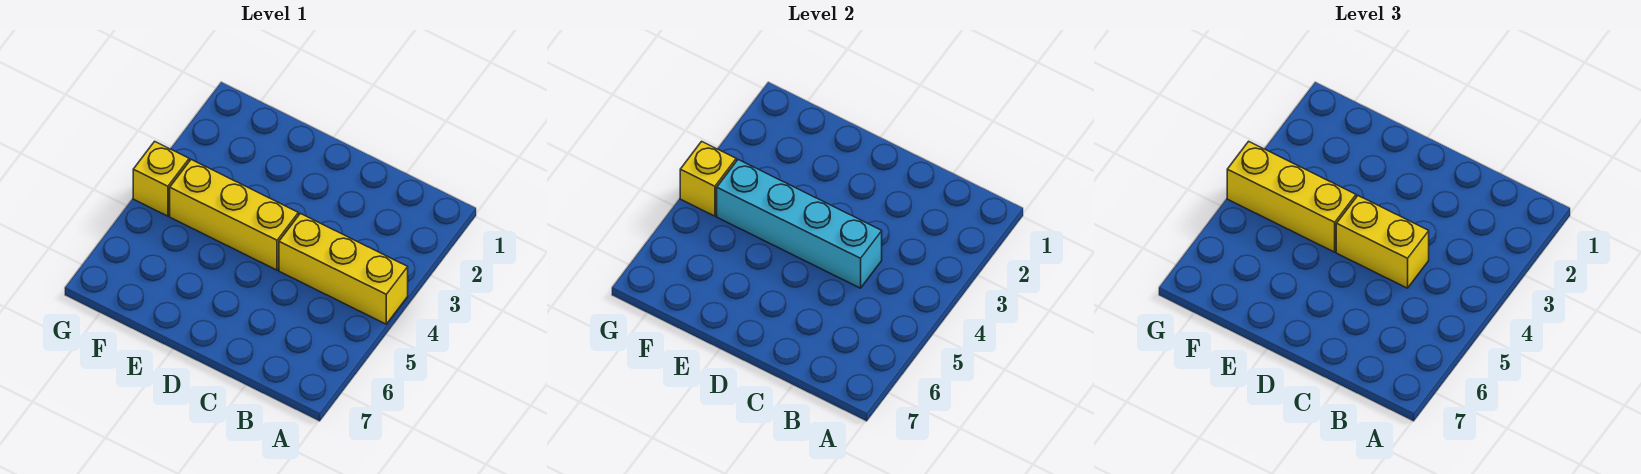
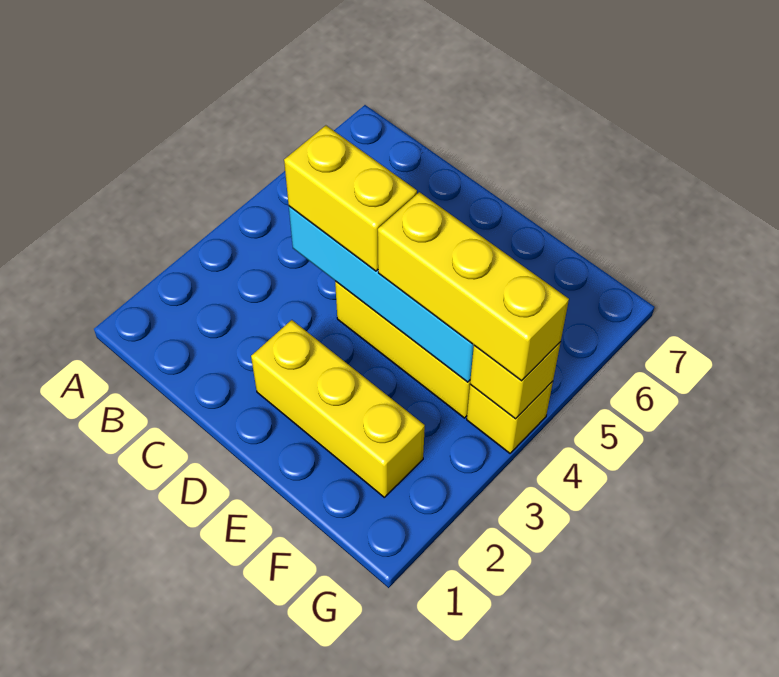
yellow 1x3 brick [279,214,408,324] -> yellow 1x3 brick moved to [251,320,425,497]

